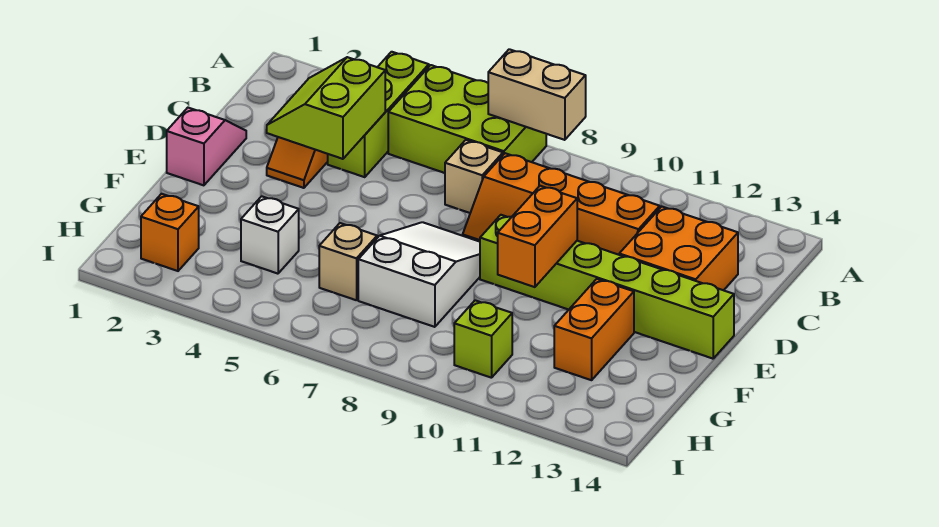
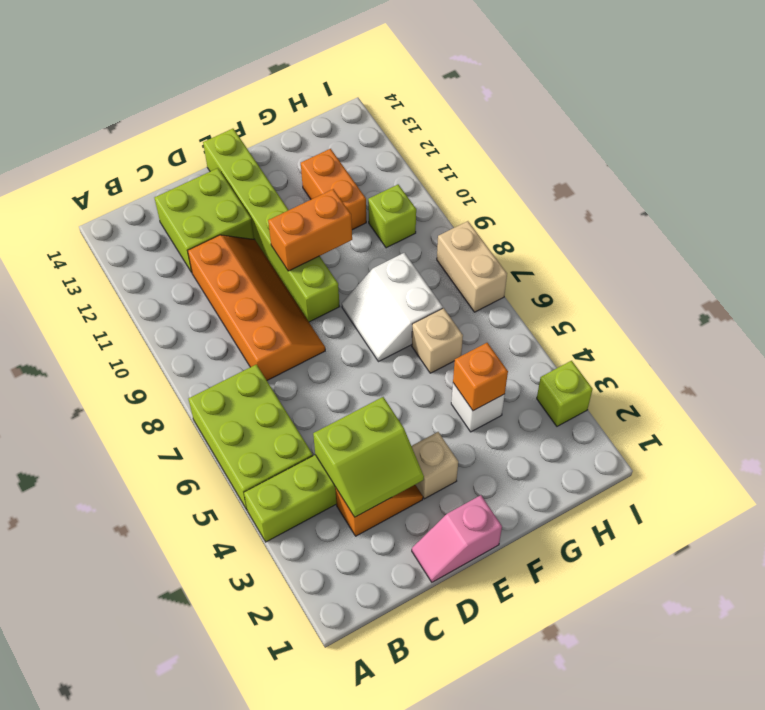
tan 1x2 brick [488,49,586,140] -> tan 1x2 brick moved to [437,221,507,312]
tan 1x1 brick [445,140,503,213] -> tan 1x1 brick moved to [412,432,458,499]
orange 2x2 brick [619,207,738,290] -> lime 2x2 brick [155,168,254,272]
white 2x3 slope [358,222,480,327] -> white 2x2 slope [342,253,443,362]
orange 1x2 brick [554,279,634,380] -> orange 1x2 brick turned to [301,149,366,230]
orange 1x1 brick [141,194,199,271] -> orange 1x1 brick moved to [453,343,508,411]
none -> lime 1x1 brick [537,361,593,426]

